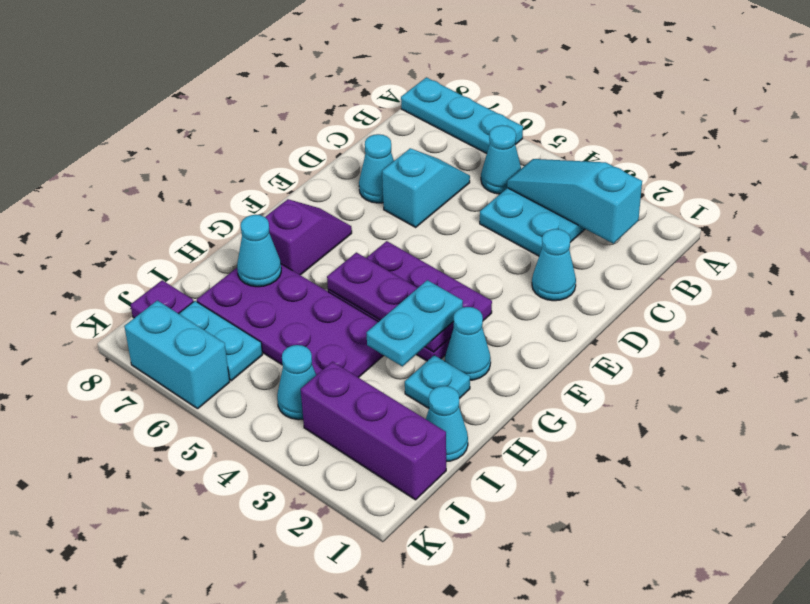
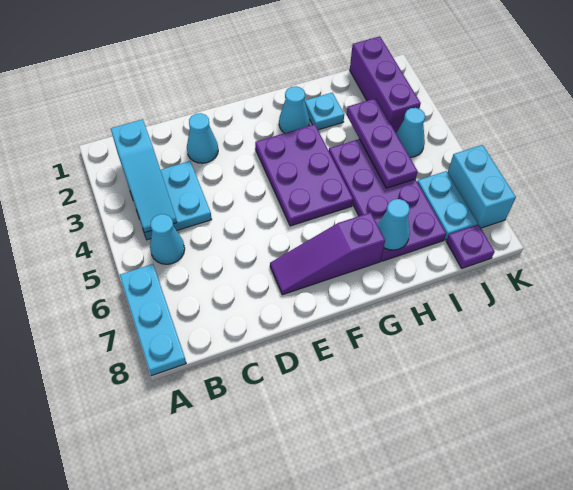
cyan 1x2 slope [382,148,470,227] -> none
cyan 1x1 cone [359,134,394,203] -> none
purple 1x2 slope [265,199,352,275] -> purple 1x3 slope [270,213,385,295]
purple 1x3 plate [327,252,454,352] -> purple 1x3 plate moved to [347,98,418,188]
cyan 1x2 plate [366,280,463,366] -> none
cyan 1x1 cone [426,386,468,462] -> none

